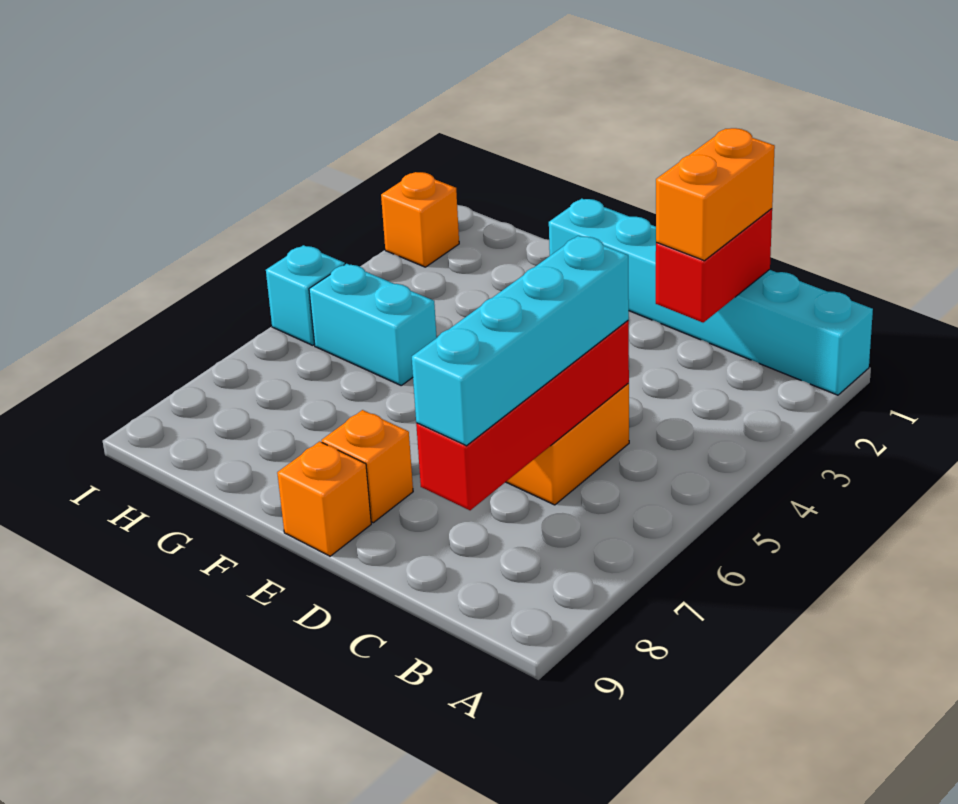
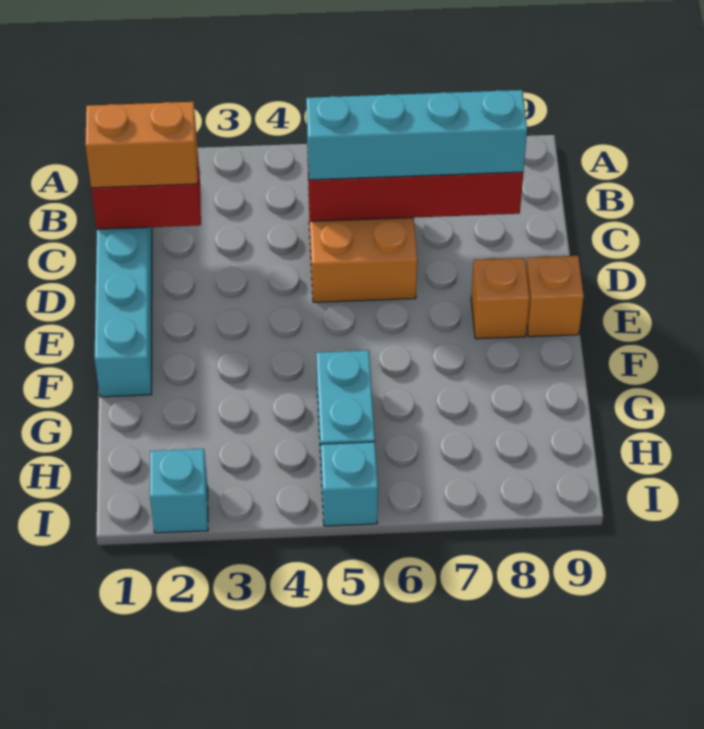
orange 1x1 brick [381,172,459,267] -> cyan 1x1 brick [150,449,208,533]

